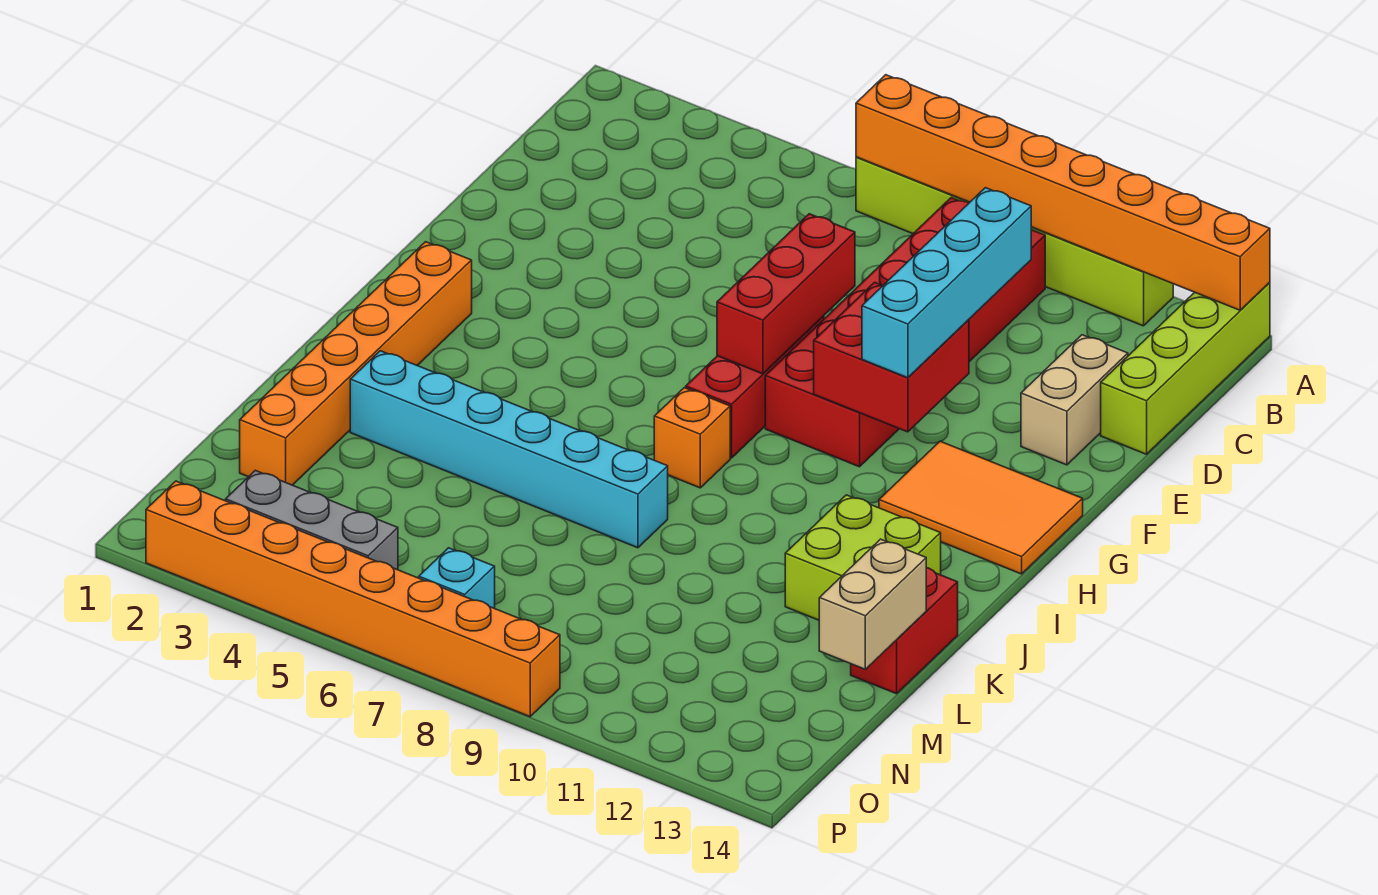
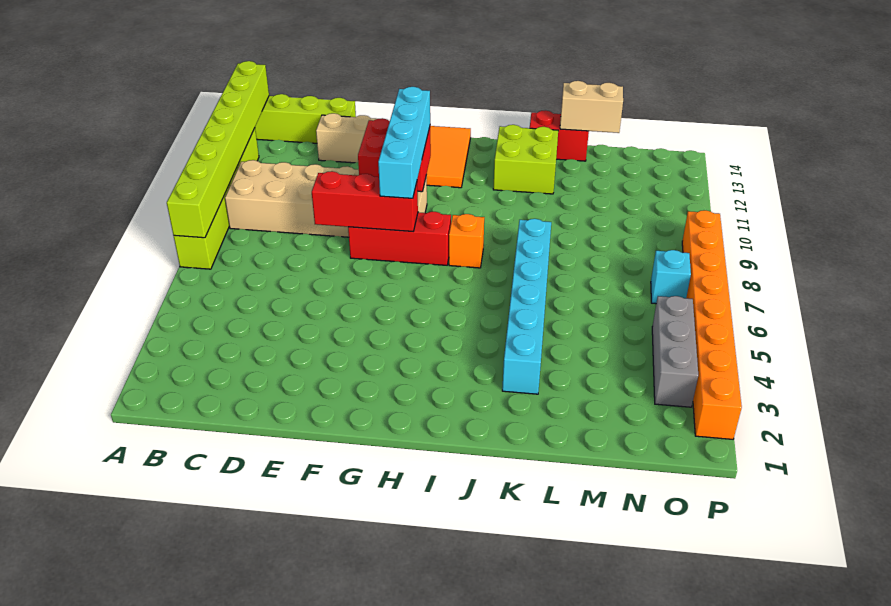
orange 1x8 brick [856,75,1270,310] -> lime 1x8 brick [167,61,269,238]
red 2x6 brick [765,198,1045,467] -> tan 2x6 brick [225,160,427,237]
cyan 1x4 brick [862,188,1031,378] -> cyan 1x4 brick turned to [378,87,430,198]
orange 1x6 brick [240,242,472,485] -> none

